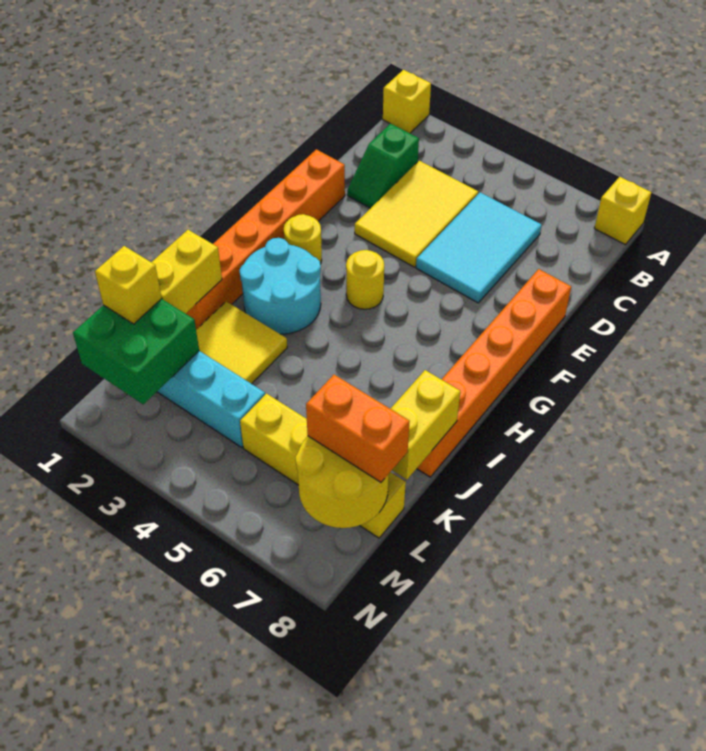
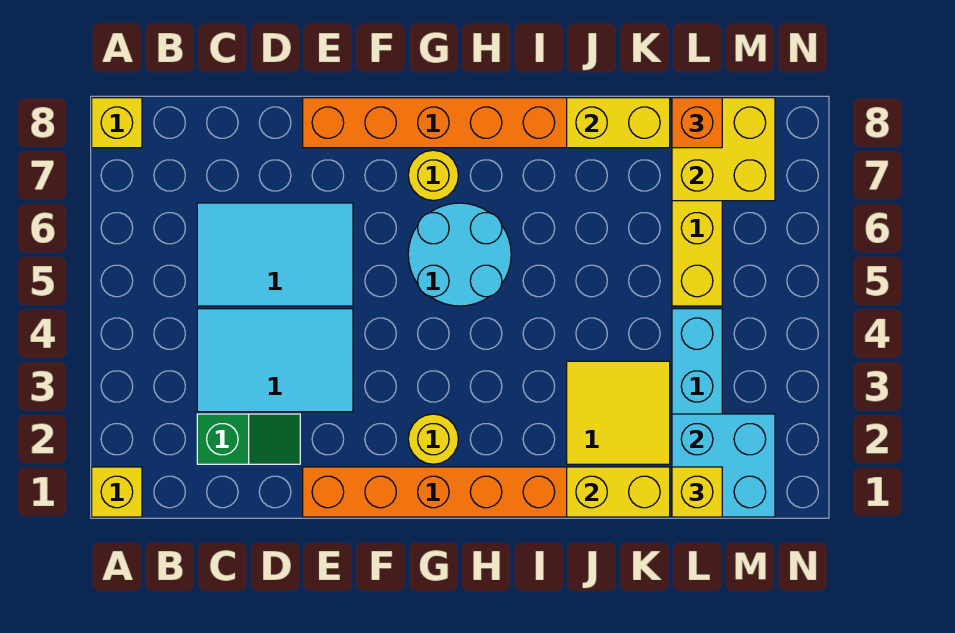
yellow 2x3 tile [355,161,478,267] -> cyan 2x3 tile [197,309,353,412]
yellow 1x1 round brick [346,250,384,309] -> yellow 1x1 round brick moved to [408,150,458,201]
cyan 2x2 round brick [240,238,321,334] -> cyan 2x2 round brick moved to [408,203,511,306]
green 2x2 brick [73,299,199,404] -> cyan 2x2 brick [672,414,775,517]
yellow 2x2 round brick [296,436,389,528] -> yellow 2x2 brick [672,98,775,201]
orange 1x2 brick [306,375,410,482] -> orange 1x1 brick [672,98,722,148]

